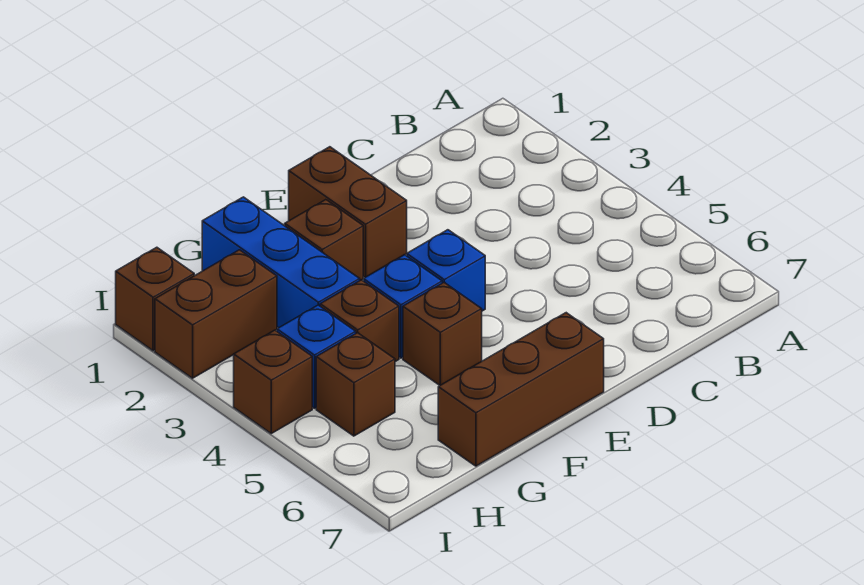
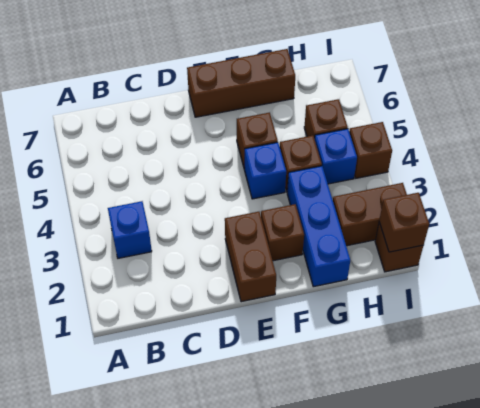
blue 1x1 brick [407,230,485,311] -> blue 1x1 brick moved to [108,201,152,258]
none -> brown 1x1 brick [379,193,429,252]

